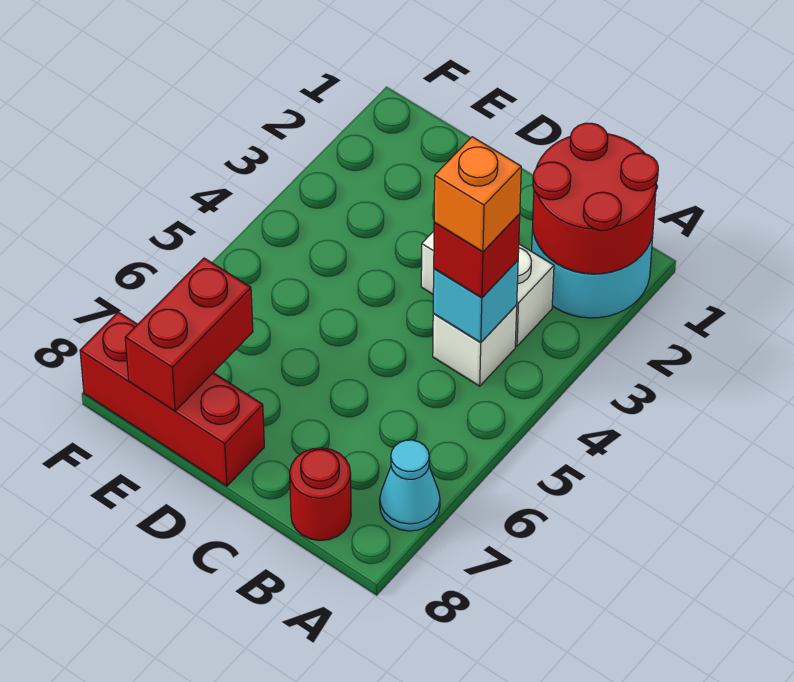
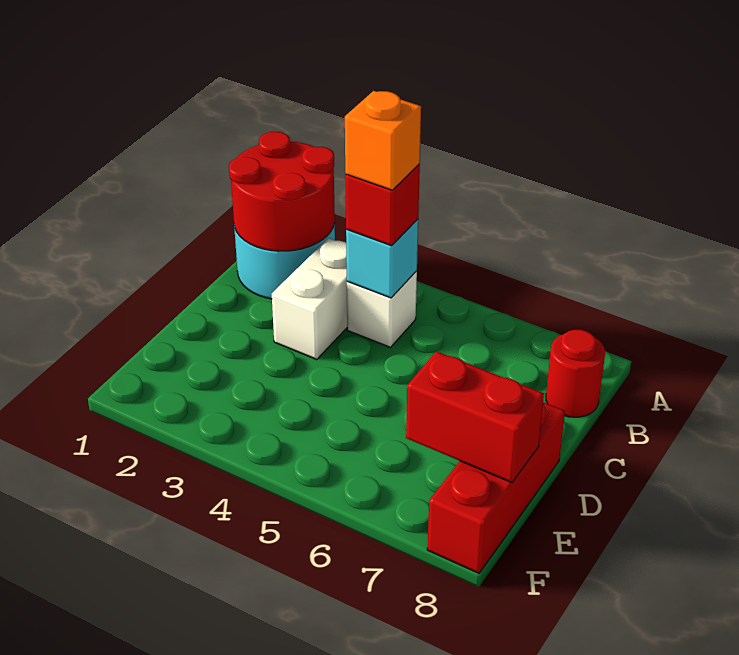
cyan 1x1 cone [380,440,440,531] -> none

